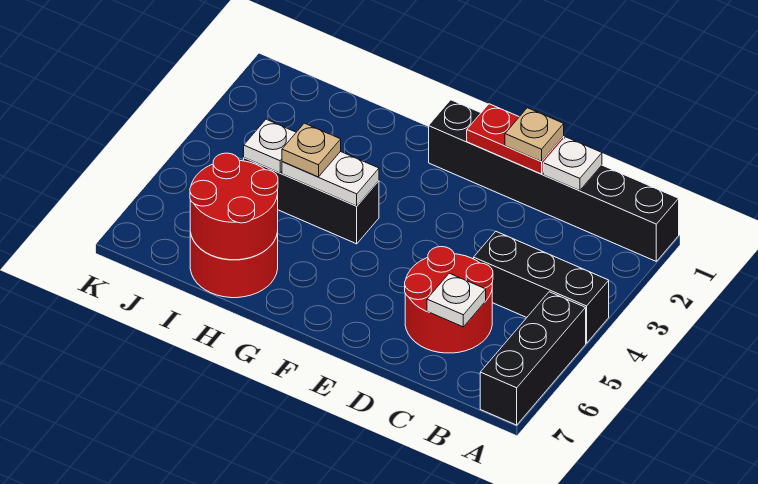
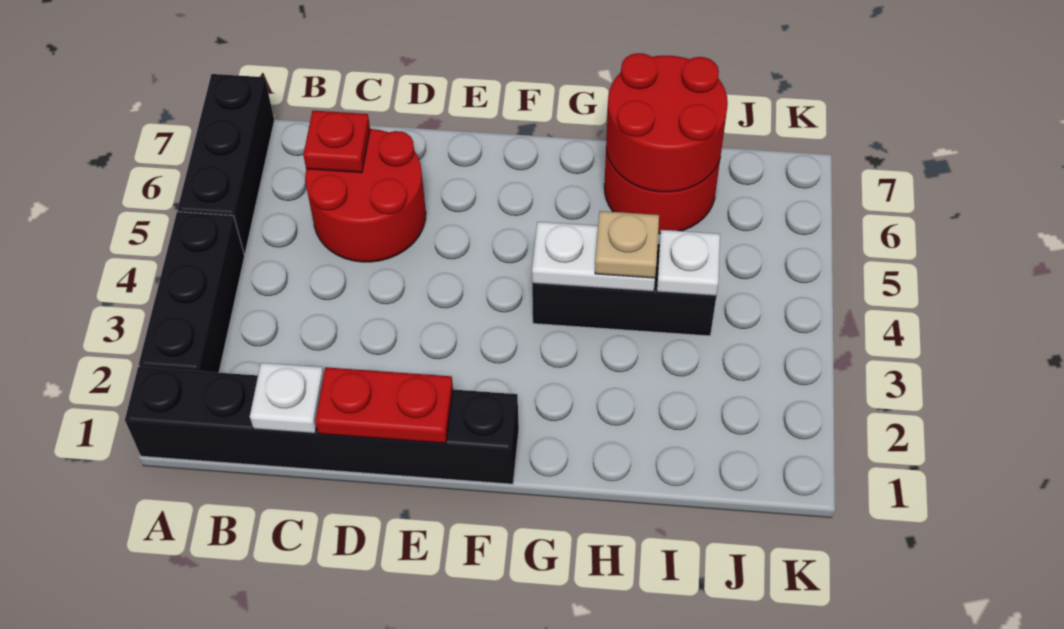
black 1x3 brick [474,231,609,343] -> black 1x3 brick turned to [139,212,245,373]
white 1x1 plate [427,273,486,327] -> red 1x1 plate [303,111,370,173]
tan 1x1 plate [505,108,564,162] -> none

